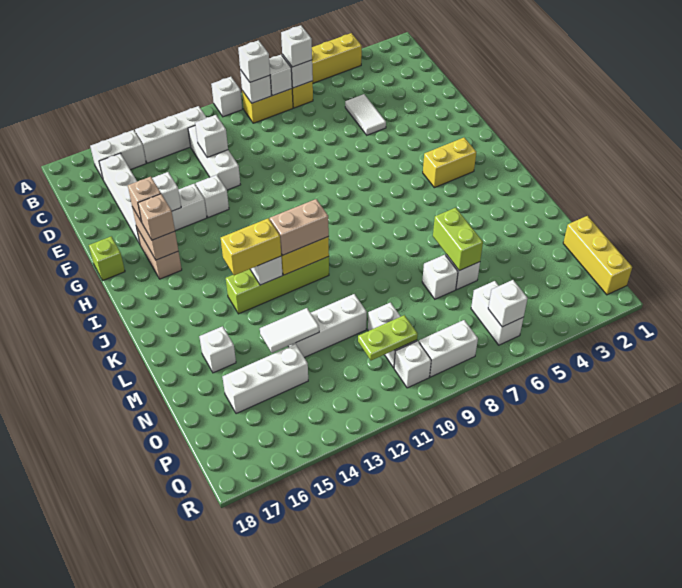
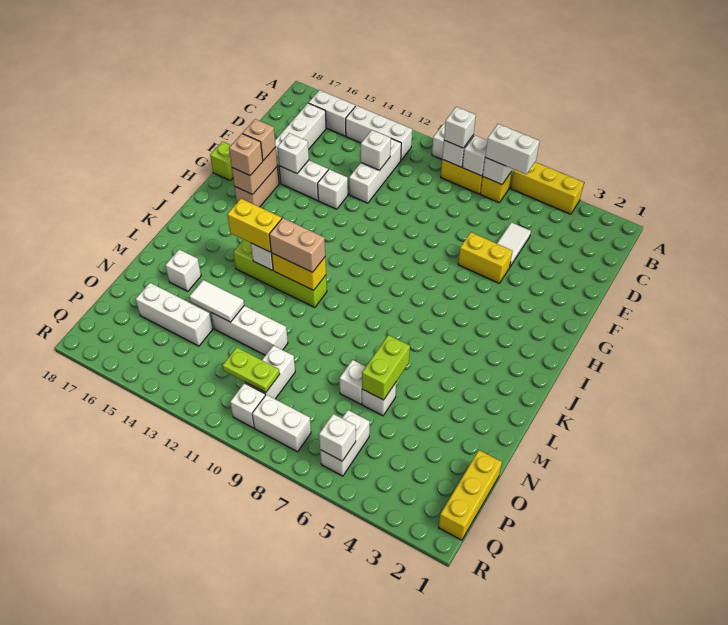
white 1x1 brick [281,25,312,67] -> white 1x2 brick [485,124,540,174]
yellow 1x2 brick [423,138,476,188] -> yellow 1x2 brick moved to [458,232,512,283]

